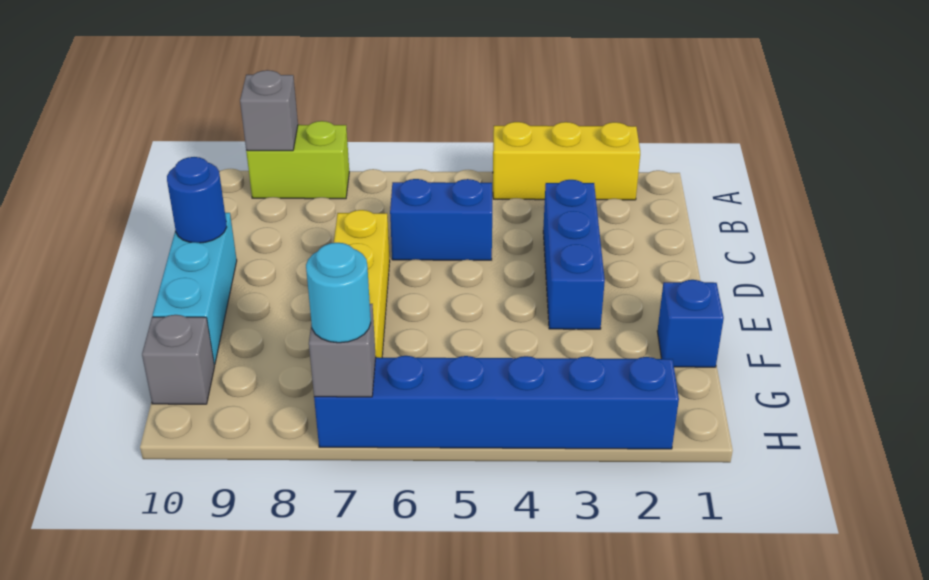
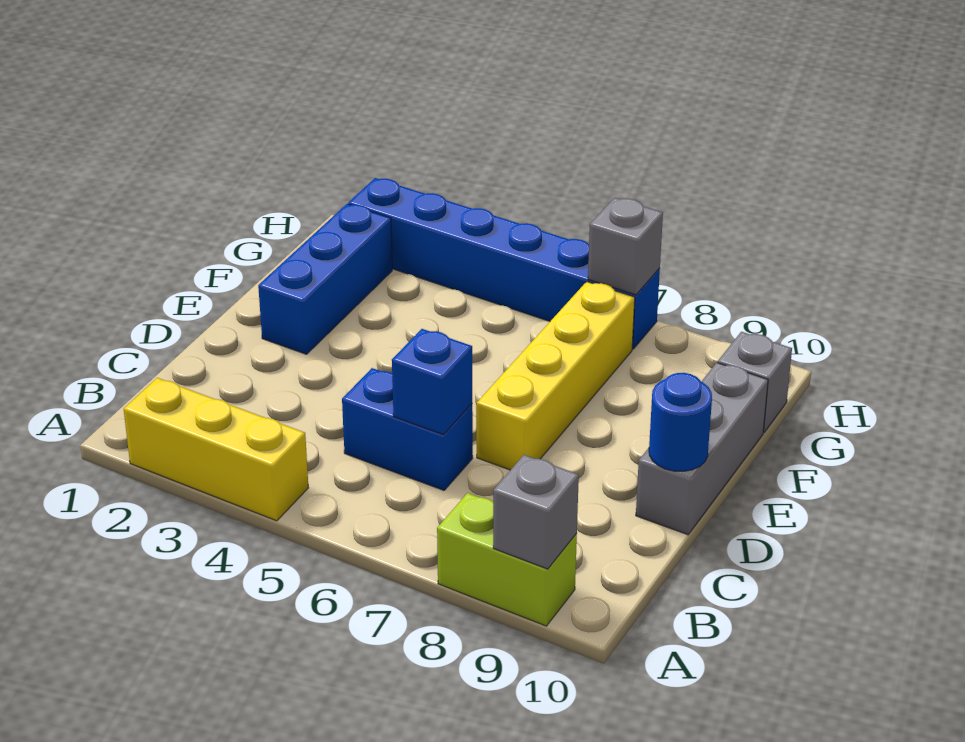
blue 1x3 brick [543,180,605,329] -> blue 1x3 brick moved to [258,204,392,354]
cyan 1x3 brick [153,213,237,365] -> grey 1x3 brick [636,363,768,535]
blue 1x1 brick [657,280,724,367] -> blue 1x1 brick moved to [392,329,472,435]
cyan 1x1 round brick [306,243,371,343] -> none

